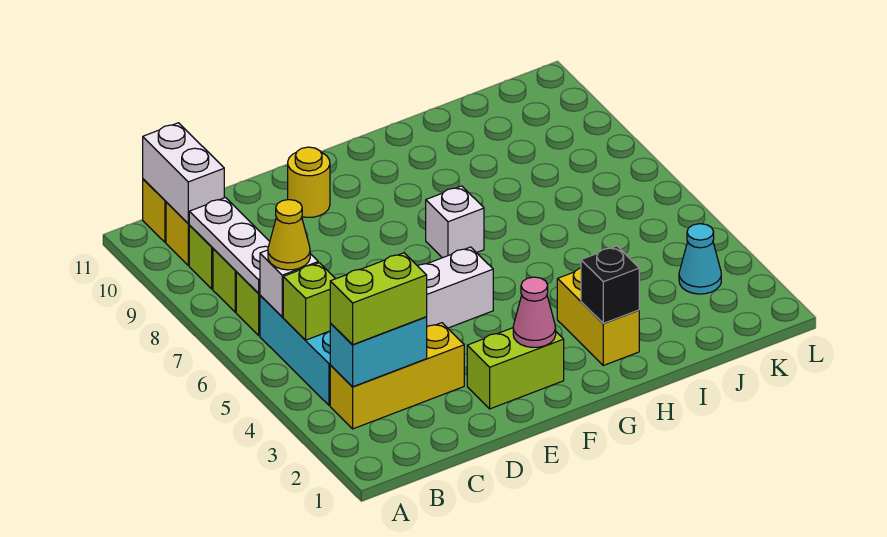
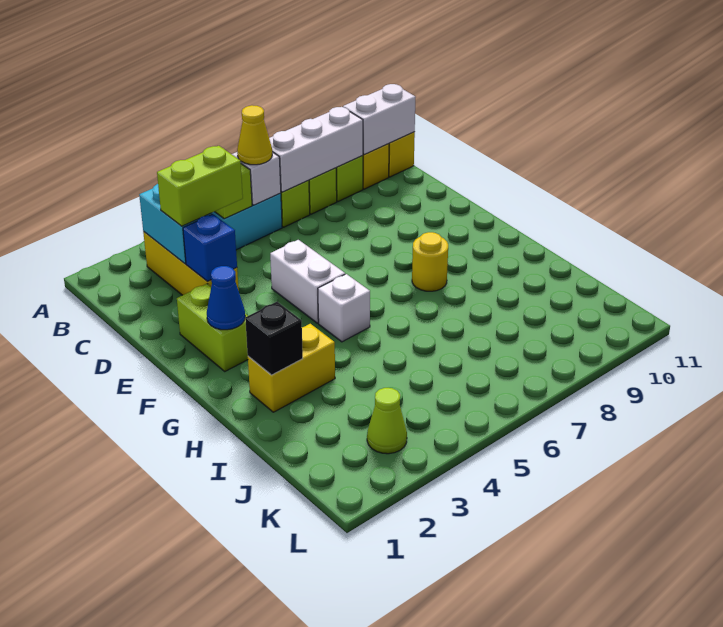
lime 1x2 brick [330,253,427,344] -> lime 1x2 brick turned to [157,146,243,226]
white 1x3 plate [189,198,270,293] -> white 1x3 brick [269,107,363,192]
none -> blue 1x1 brick [183,214,237,281]
yellow 1x1 round brick [288,147,330,217] -> yellow 1x1 round brick moved to [412,232,448,291]
pink 1x1 cone [513,277,556,347] -> blue 1x1 cone [207,266,245,330]
white 1x1 brick [426,186,484,258] -> white 1x1 brick moved to [318,274,370,342]
cyan 1x1 cone [679,224,721,294] -> lime 1x1 cone [367,388,407,454]

